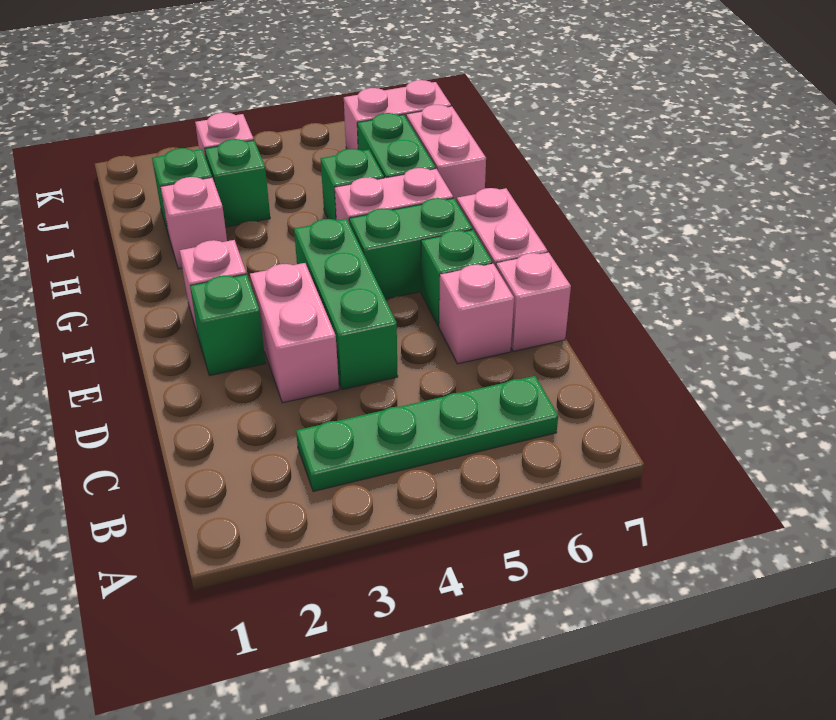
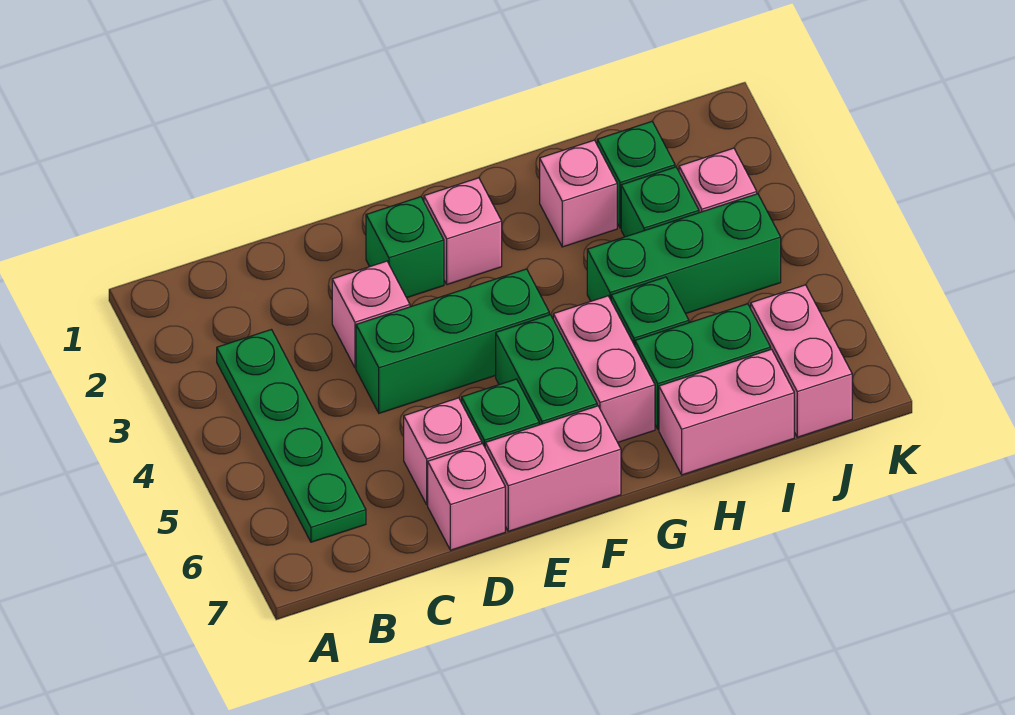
pink 1x2 brick [250,263,339,403] -> pink 1x1 brick [332,261,410,368]
none -> green 1x3 brick [587,194,781,314]

